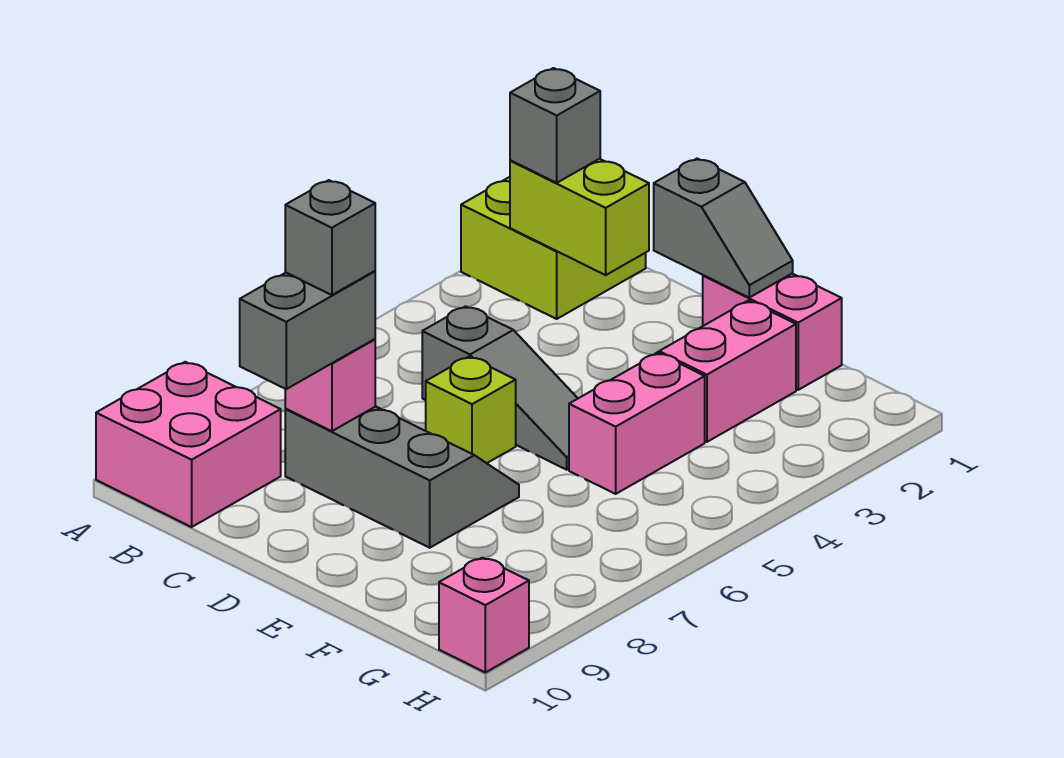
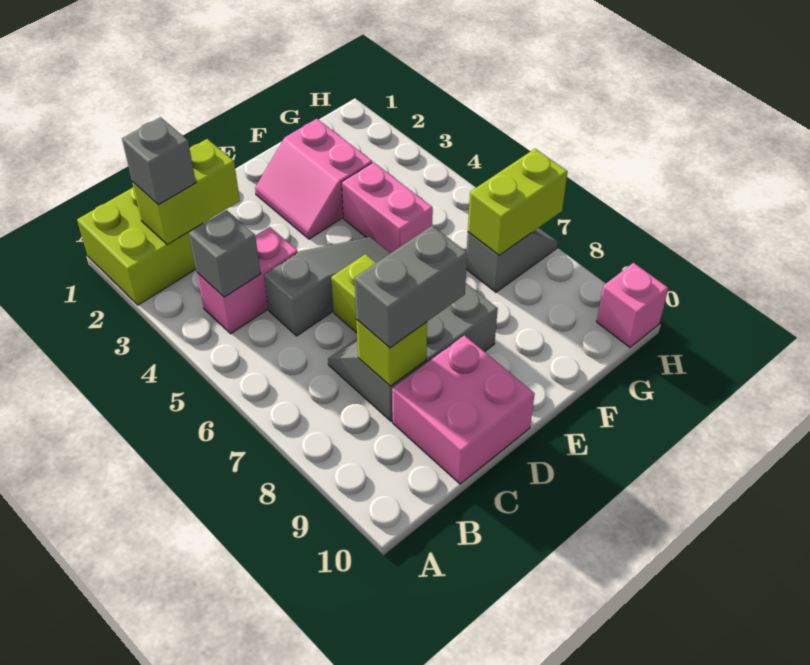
pink 2x2 brick [96,362,281,527] -> pink 2x2 brick moved to [392,335,535,484]
pink 1x1 brick [285,339,375,431] -> lime 1x1 brick [356,320,427,386]
grey 1x2 brick [240,271,375,389] -> grey 1x2 brick turned to [354,226,467,348]
grey 1x1 brick [285,180,375,295] -> grey 1x1 brick moved to [189,210,261,297]
grey 1x2 slope [654,159,793,298] -> grey 1x2 slope moved to [466,228,558,292]
pink 1x2 brick [703,274,842,390] -> pink 1x2 brick moved to [197,227,298,334]
none -> lime 1x2 brick [468,149,568,255]

